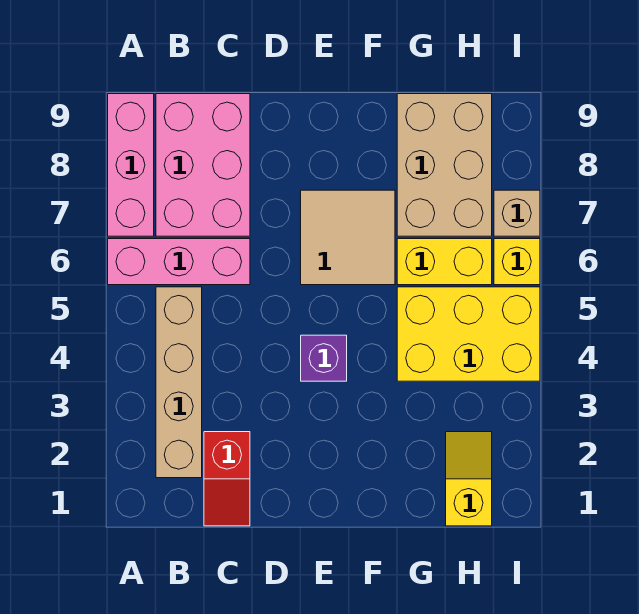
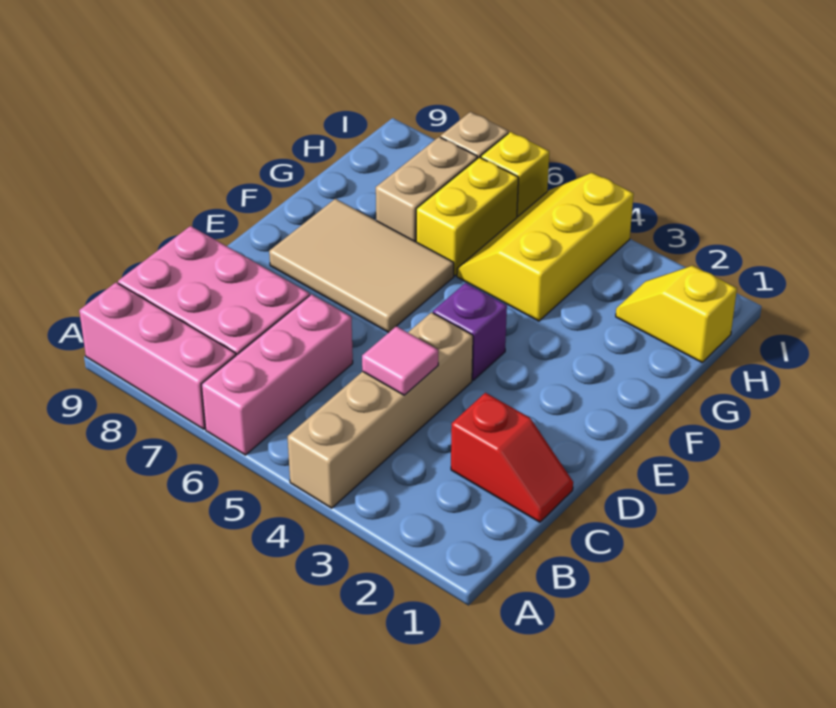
tan 1x4 brick [156,287,202,478] -> tan 1x4 brick turned to [288,312,473,508]
none -> pink 1x1 tile [362,326,438,395]
tan 2x2 tile [301,190,395,285] -> tan 2x3 tile [269,199,454,332]
yellow 2x3 brick [397,287,540,381] -> yellow 2x3 slope [457,173,634,321]
tan 2x3 brick [397,94,492,236] -> tan 1x2 brick [376,137,477,242]

